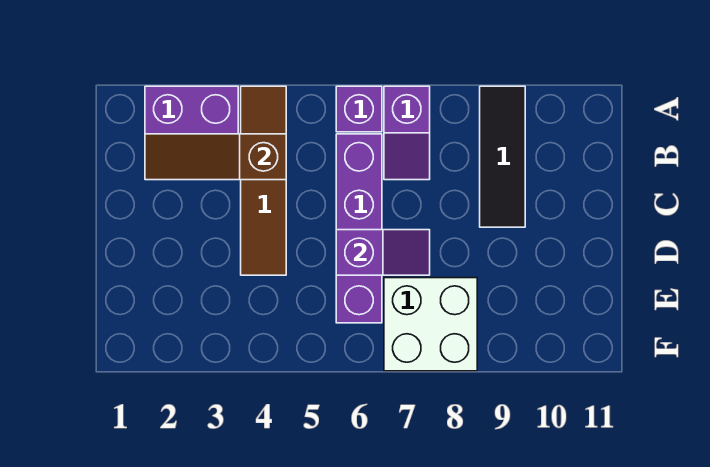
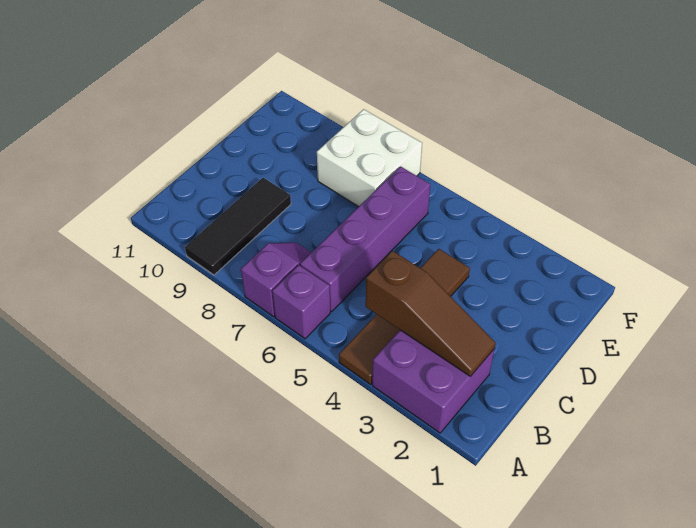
purple 1x2 slope [336,230,430,275] -> none

